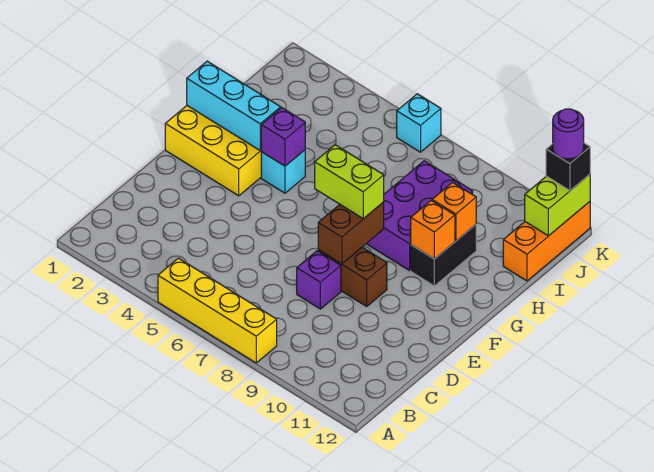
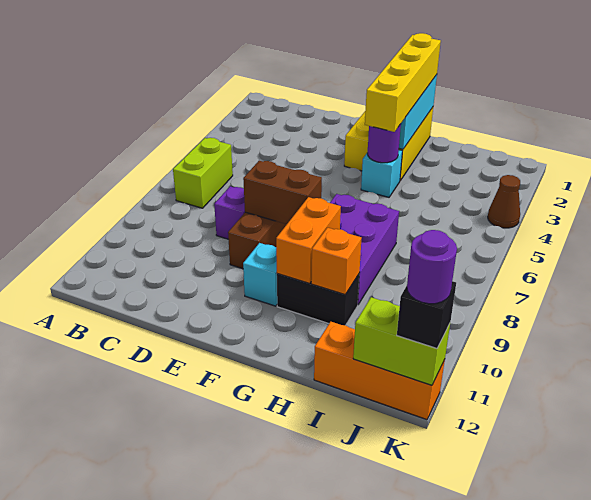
yellow 1x4 brick [158,258,277,363] -> yellow 1x4 brick moved to [365,33,441,132]
lime 1x2 brick [315,145,384,219] -> lime 1x2 brick moved to [173,138,233,208]
purple 1x1 brick [261,108,305,166] -> purple 1x1 round brick [368,124,401,163]
purple 2x3 brick [366,161,473,271] -> purple 2x3 brick turned to [330,194,399,304]
orange 1x1 brick [411,200,455,259] -> orange 1x2 brick [276,197,341,283]
none -> brown 1x1 cone [488,175,520,228]
cyan 1x1 brick [397,94,441,152] -> cyan 1x1 brick moved to [243,243,277,306]

